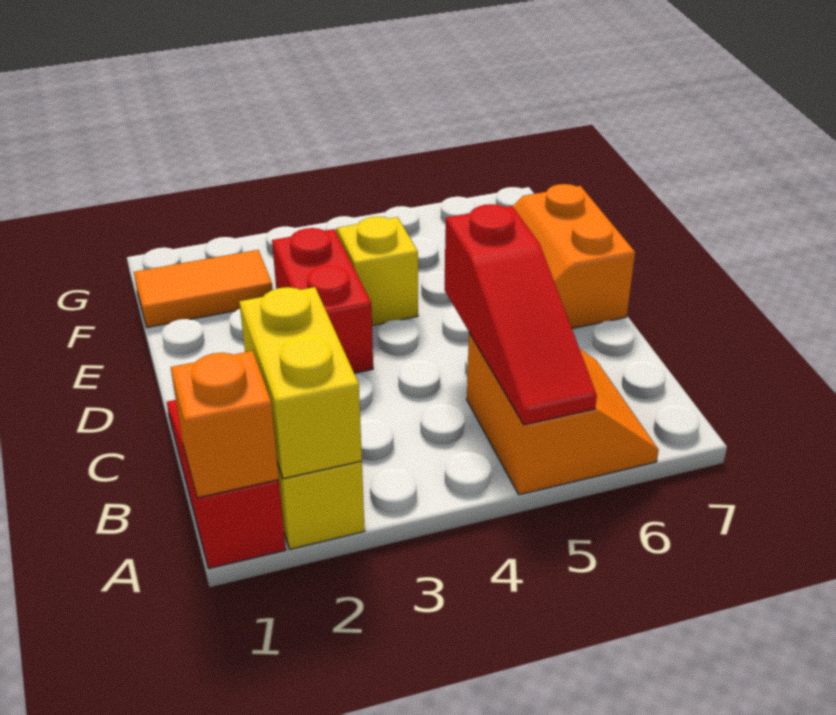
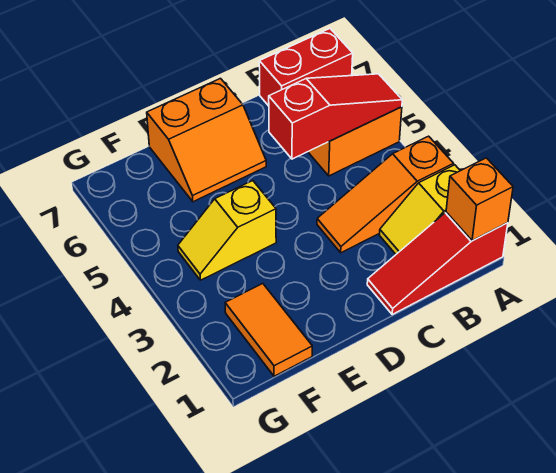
yellow 1x2 brick [239,287,362,479] -> none
none -> orange 1x3 slope [317,136,453,253]
red 1x2 brick [272,228,373,373] -> red 1x2 brick moved to [259,29,353,106]

